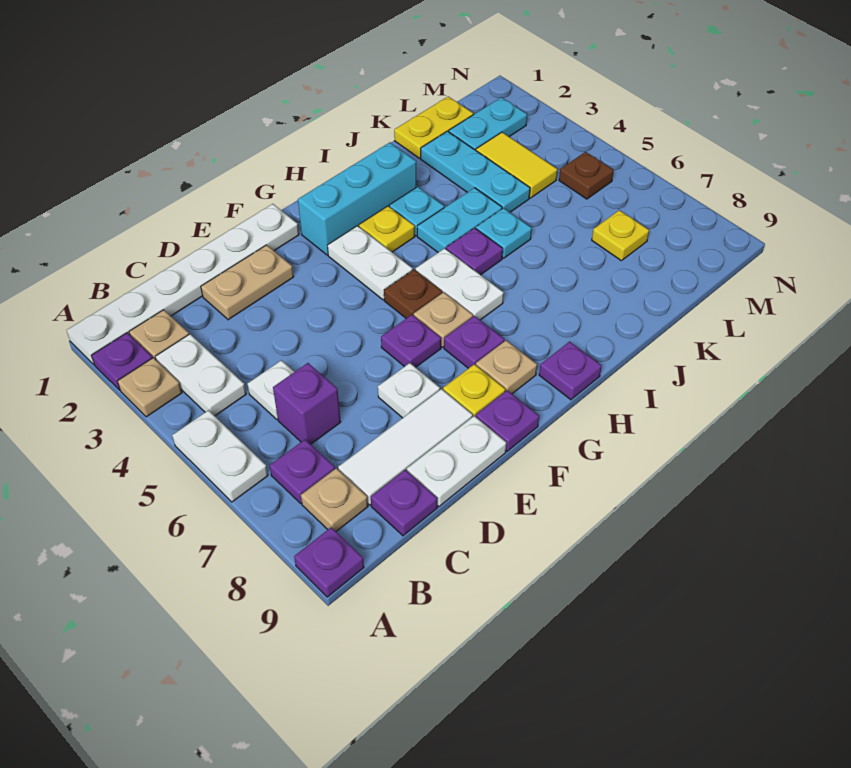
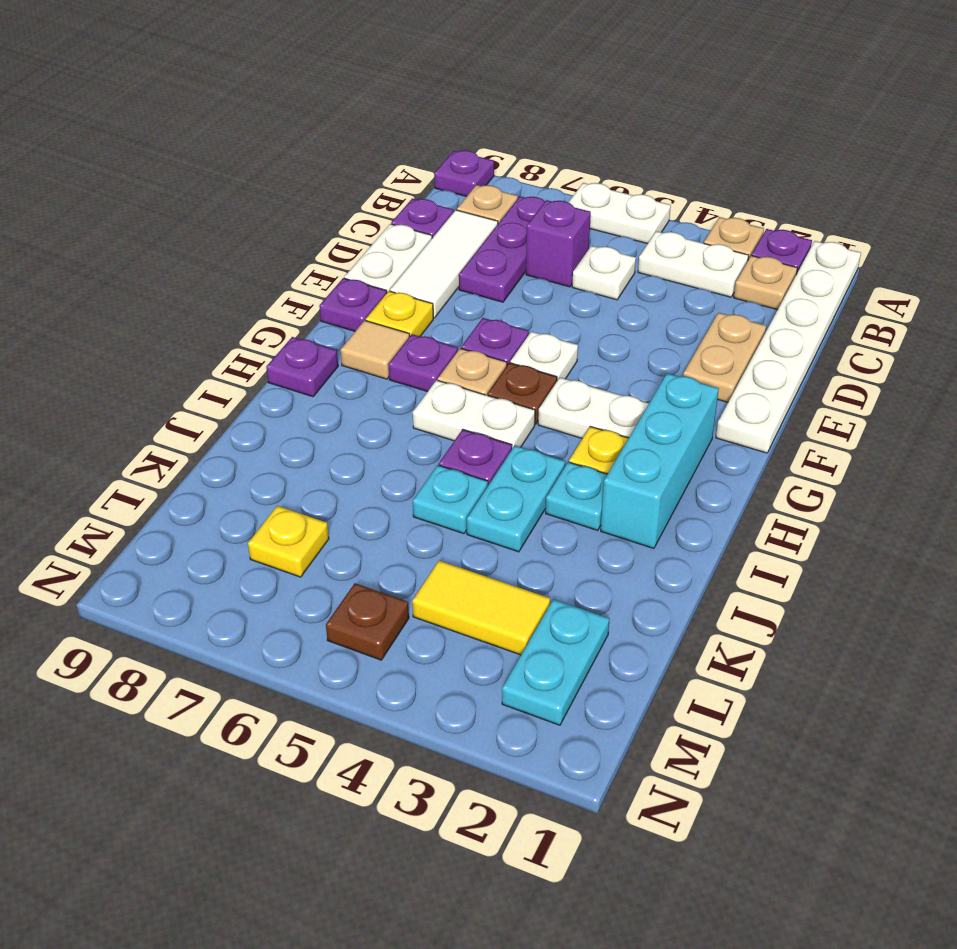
purple 1x1 plate [270,440,335,503] -> purple 1x3 plate [459,196,545,302]
white 1x1 plate [378,363,440,418] -> white 1x1 plate moved to [510,332,578,380]
tan 1x1 plate [476,340,537,394] -> tan 1x1 tile [341,320,410,379]
yellow 1x2 plate [394,97,473,158] -> none
cyan 1x3 plate [421,131,530,212] -> none

